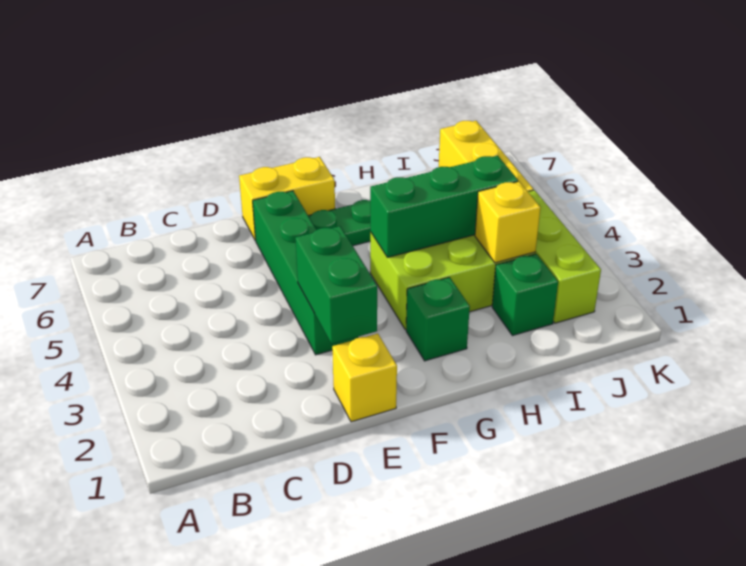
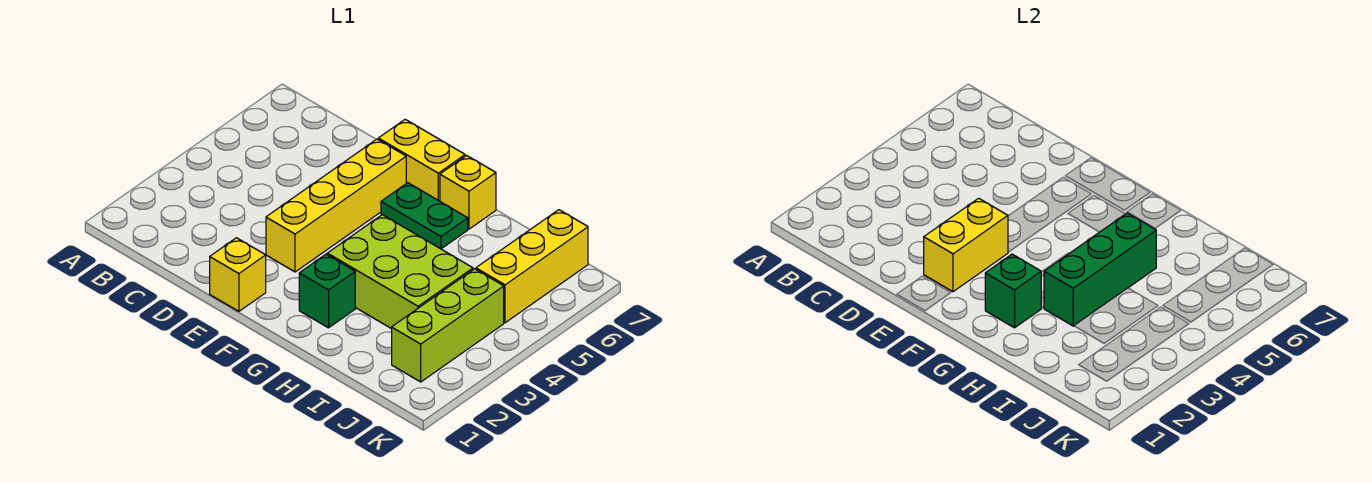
green 1x2 brick [295,226,377,344] -> yellow 1x2 brick [924,198,1008,292]
green 1x4 brick [253,191,359,355] -> yellow 1x4 brick [266,139,406,272]
green 1x3 brick [370,156,518,257] -> green 1x3 brick turned to [1044,213,1156,326]
green 1x1 brick [492,254,558,336] -> green 1x1 brick moved to [985,254,1041,328]
yellow 1x1 brick [475,181,541,263] -> yellow 1x1 brick moved to [440,155,496,229]

